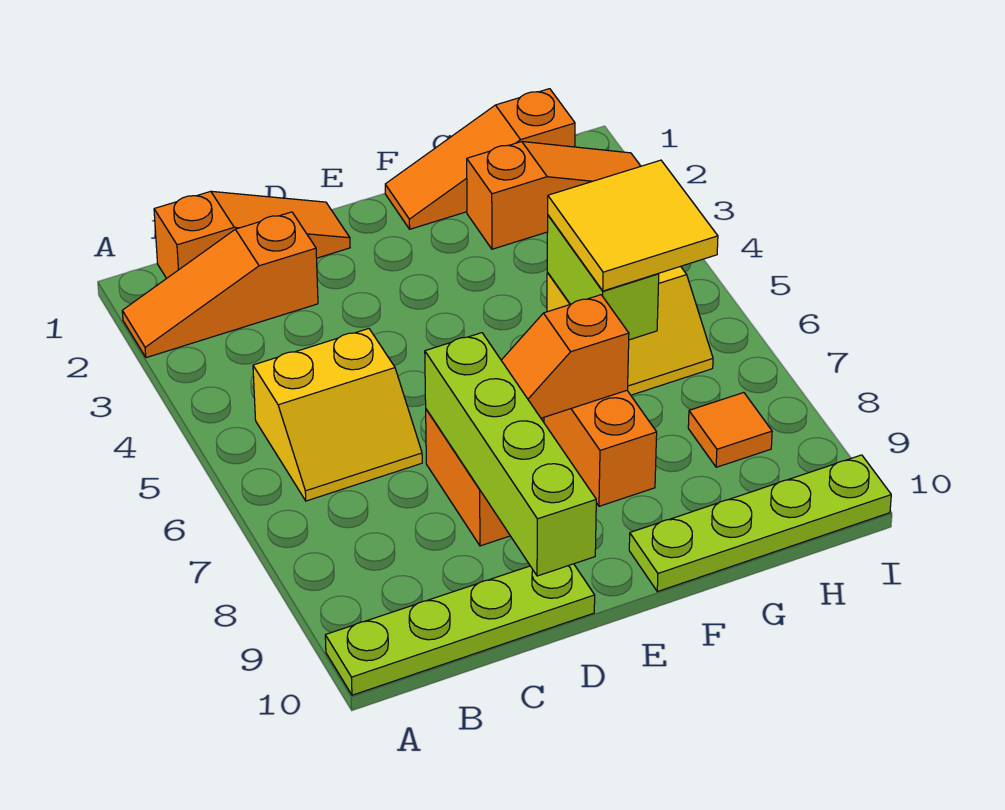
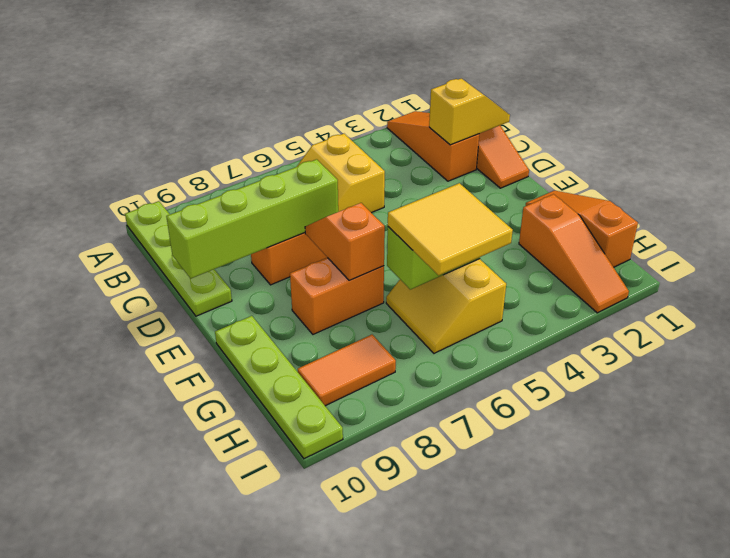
none -> yellow 1x2 slope [429,78,510,145]
orange 1x1 tile [688,393,772,467] -> orange 1x2 tile [298,335,396,406]

